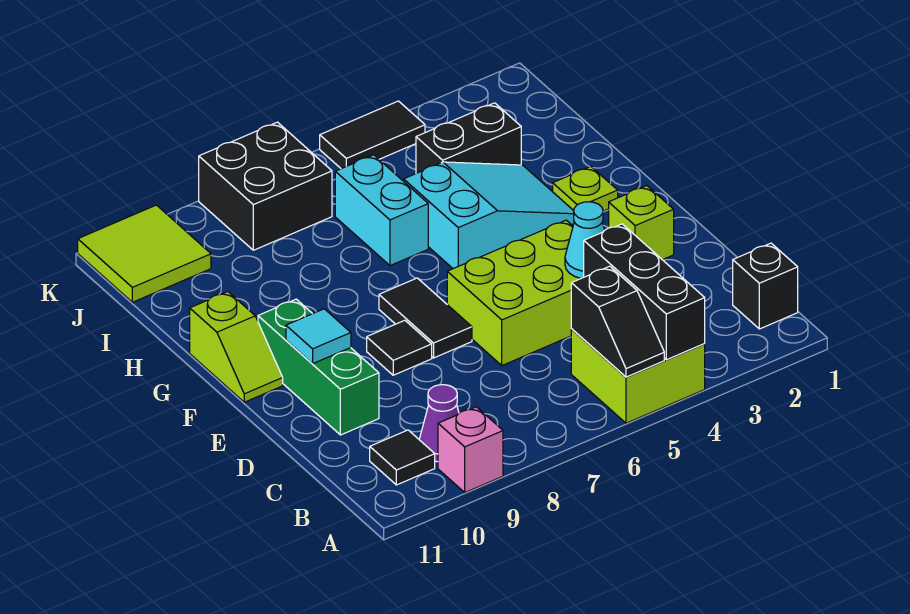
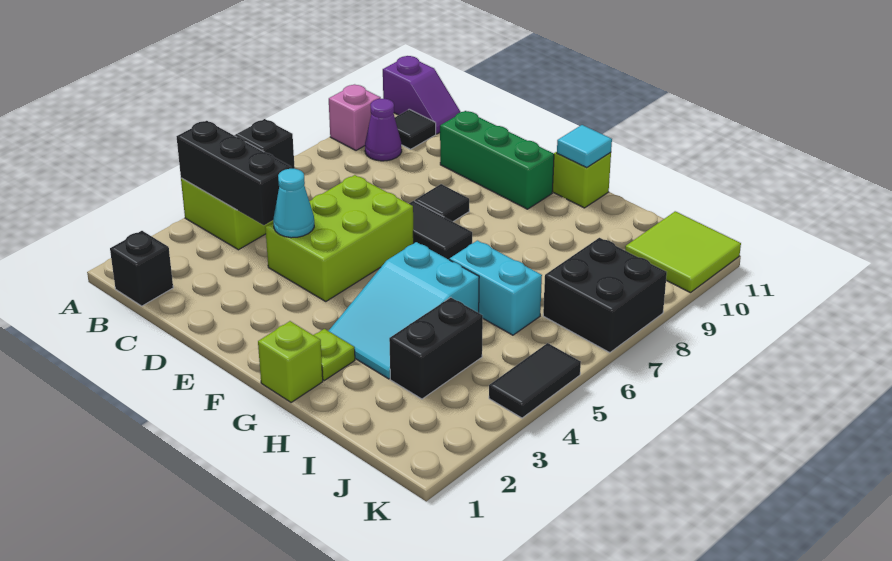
none -> purple 1x2 slope [383,56,460,134]
lime 1x1 brick [609,186,674,260] -> lime 1x1 brick moved to [258,321,323,403]
cyan 1x1 tile [286,309,351,364] -> cyan 1x1 tile moved to [557,125,612,167]

